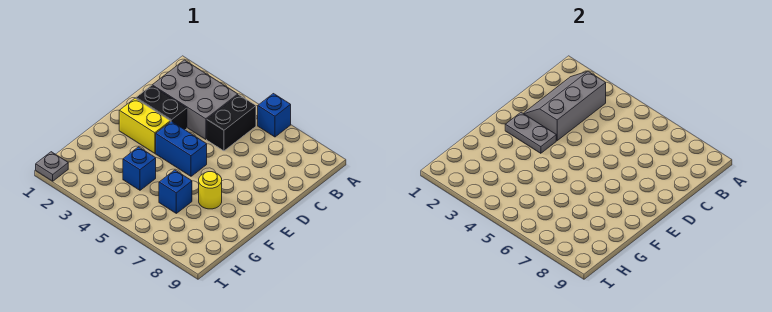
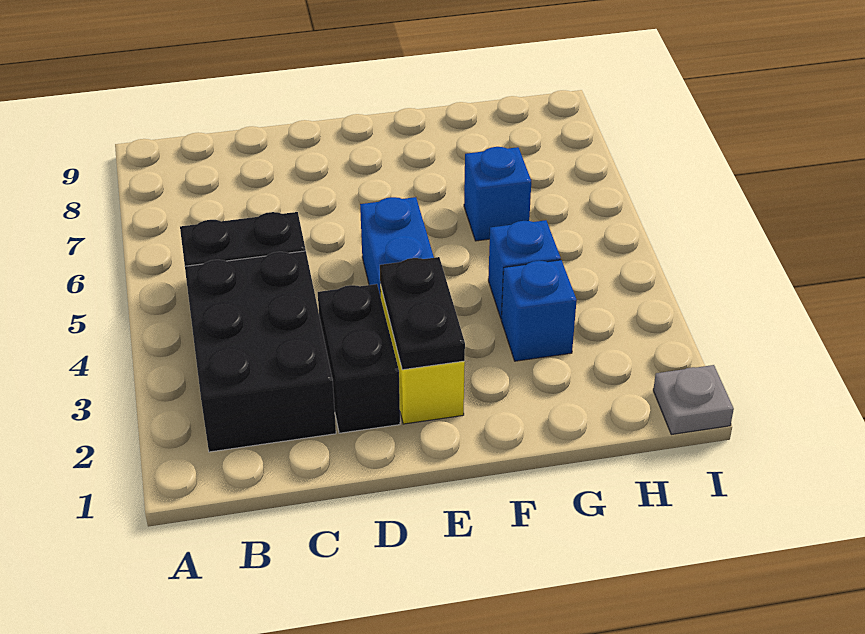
blue 1x1 brick [258,94,291,137] -> blue 1x1 brick moved to [501,260,577,361]
grey 2x3 brick [152,60,238,139] -> black 2x3 brick [185,251,336,452]
grey 2x3 slope [523,71,606,140] -> none
grey 1x2 plate [505,112,556,153] -> black 1x2 plate [380,257,465,370]
yellow 1x1 round brick [199,172,222,209] -> none

